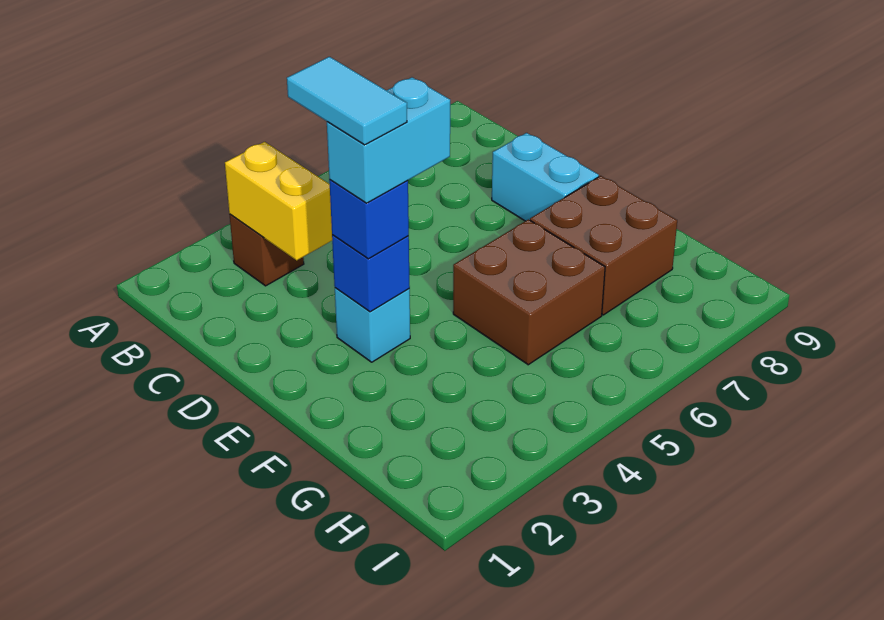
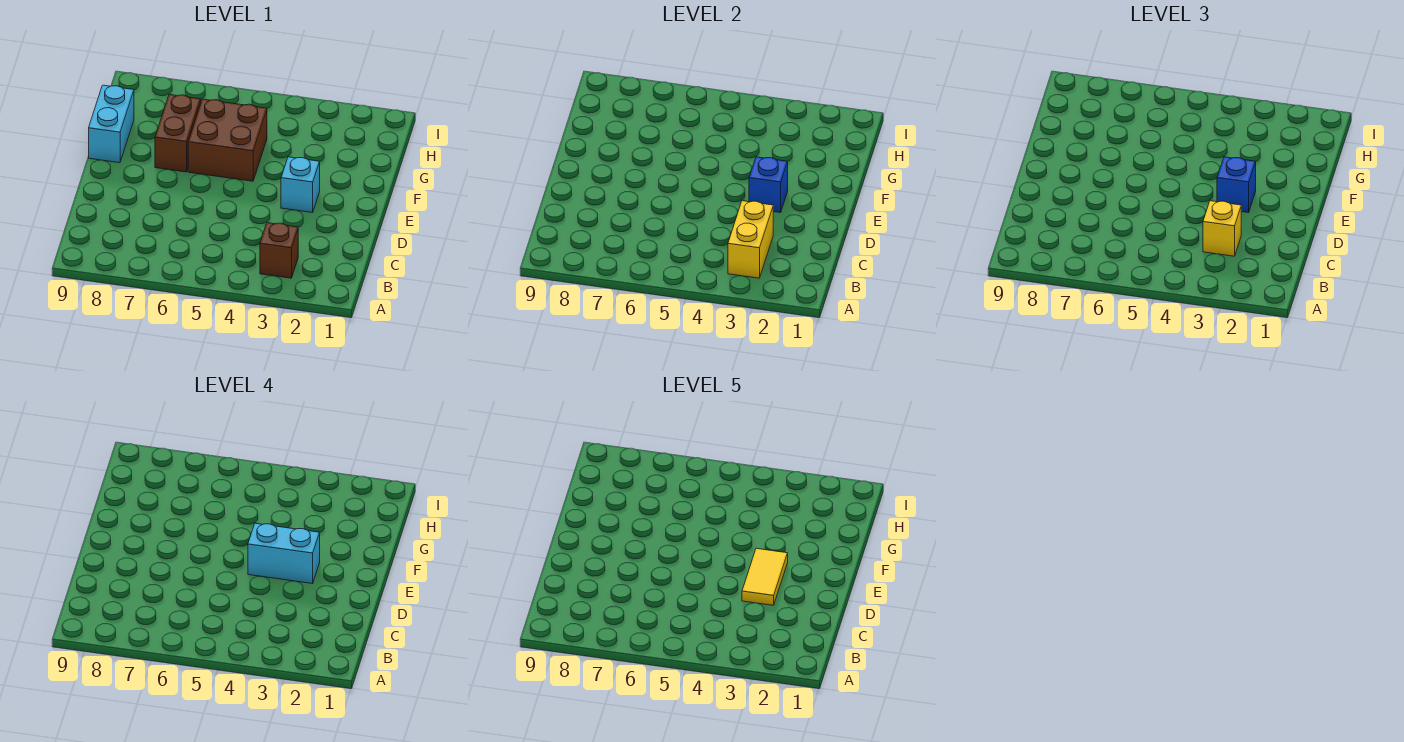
none -> yellow 1x1 brick [1203,201,1241,256]
cyan 1x2 tile [287,57,407,145] -> yellow 1x2 tile [742,548,788,605]
cyan 1x2 brick [492,133,599,221] -> cyan 1x2 brick moved to [89,85,134,163]
brown 2x2 brick [530,176,677,315] -> brown 1x2 brick [155,95,201,172]

